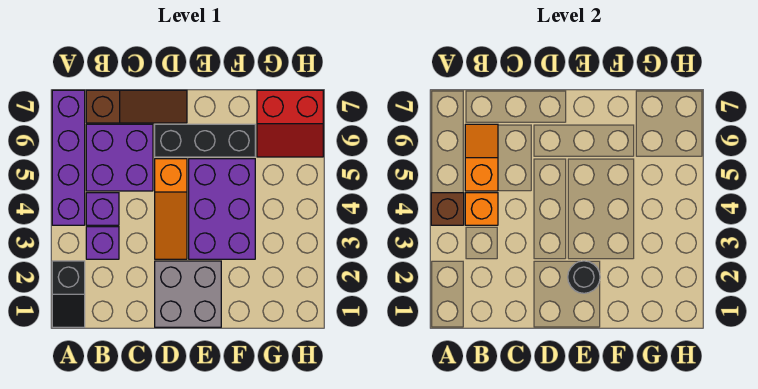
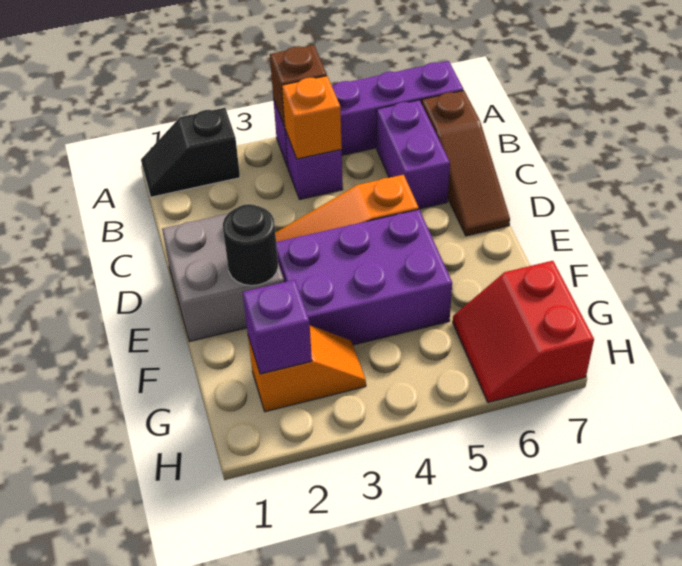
purple 1x1 brick [86,227,119,259] -> purple 1x1 brick moved to [243,280,312,374]
purple 2x2 brick [86,124,153,191] -> purple 1x2 brick [377,100,450,209]
orange 1x2 slope [465,124,498,191] -> orange 1x2 slope moved to [248,325,366,412]
black 1x3 brick [155,124,255,157] -> none

